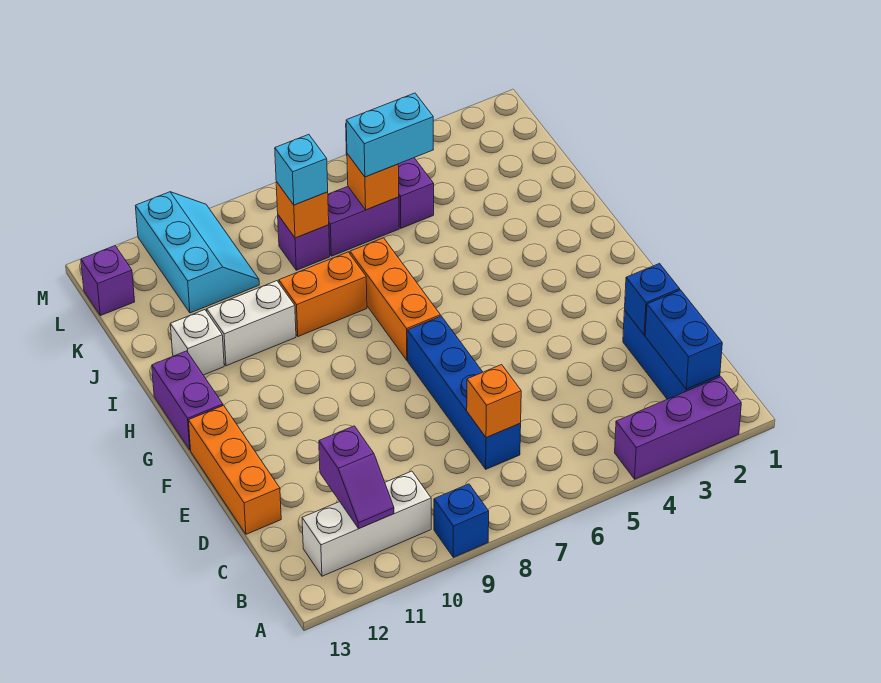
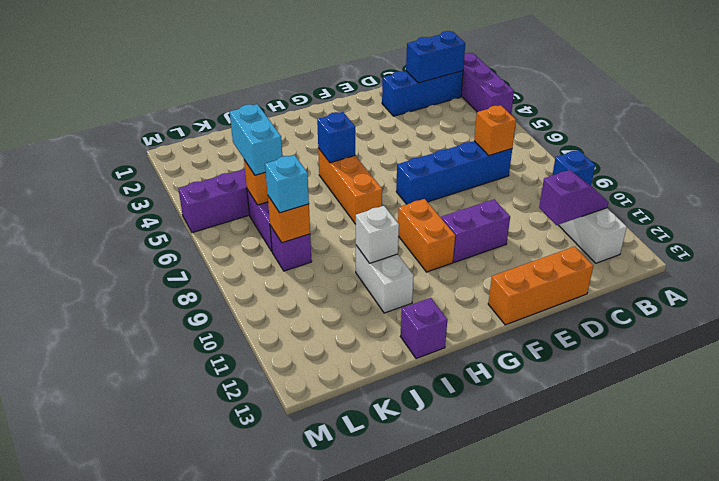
blue 1x1 brick [625,264,680,335] -> blue 1x1 brick moved to [317,112,355,163]
orange 1x3 brick [350,238,440,360] -> orange 1x3 brick turned to [318,148,382,224]
purple 1x2 brick [152,351,223,450] -> purple 1x2 brick moved to [441,199,510,262]
orange 1x2 brick [279,252,367,336] -> orange 1x2 brick moved to [398,199,455,272]
white 1x1 brick [170,310,224,375] -> white 1x1 brick moved to [356,206,399,263]
cyan 2x3 slope [136,192,259,313] -> none
purple 1x1 brick [81,246,135,316] -> purple 1x1 brick moved to [401,298,447,359]

